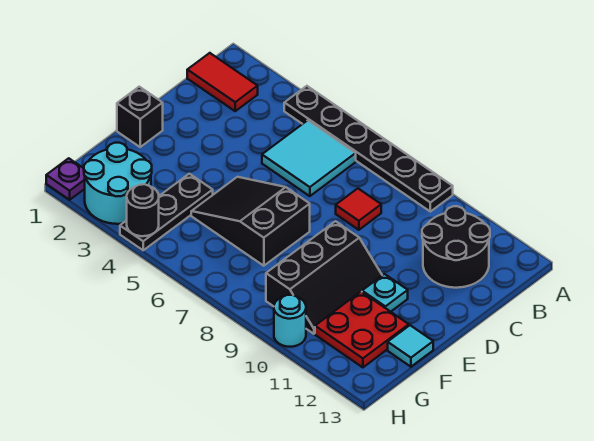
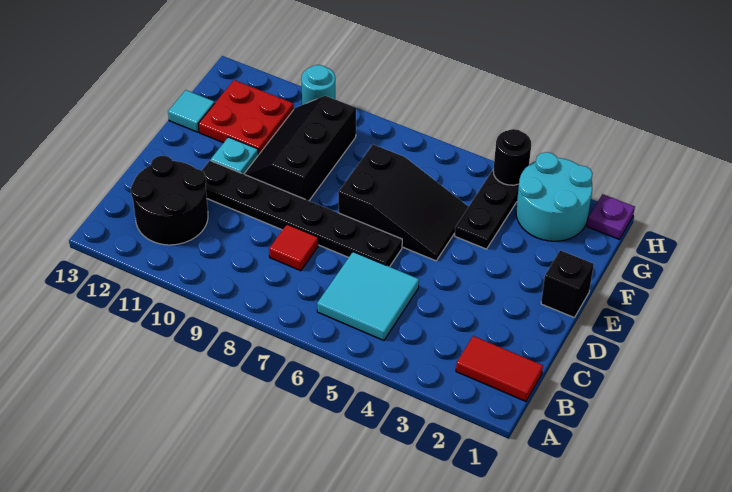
black 1x6 plate [284,86,453,212] -> black 1x6 plate moved to [202,161,402,267]

